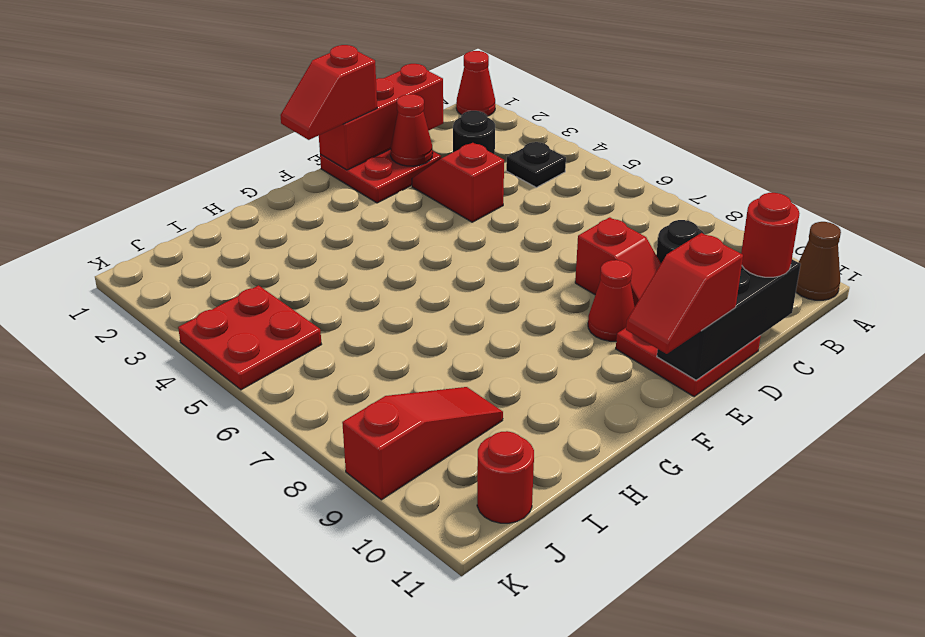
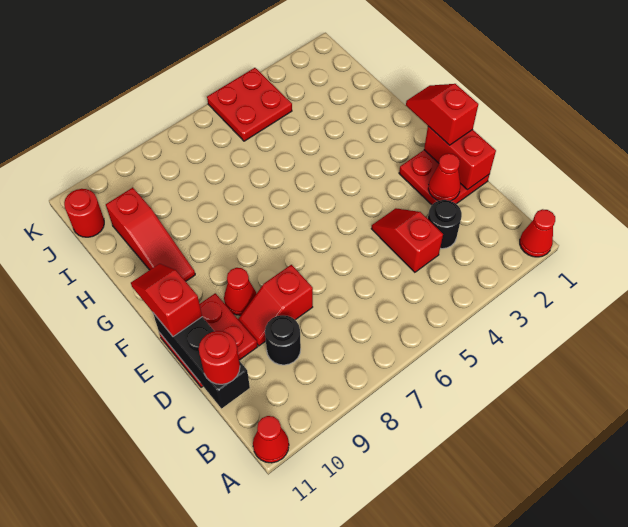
brown 1x1 cone [796,222,841,300] -> red 1x1 cone [253,416,289,463]
black 1x1 plate [506,142,566,187] -> none
red 1x3 brick [319,64,443,170] -> red 1x2 brick [424,126,496,190]
red 1x2 slope [412,143,504,222] -> red 1x2 slope turned to [371,208,443,272]
red 1x3 slope [342,387,503,500] -> red 1x3 slope moved to [106,188,195,281]

